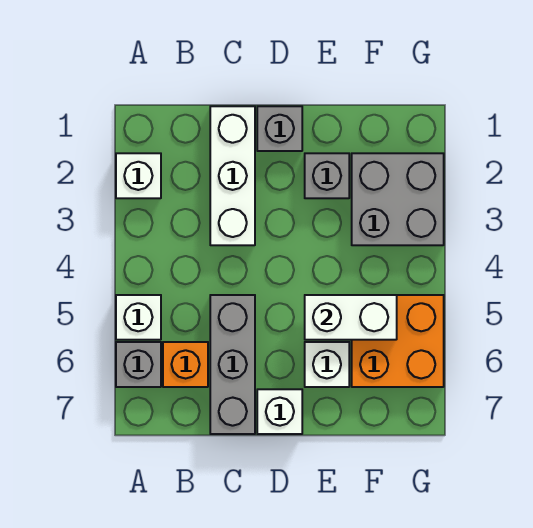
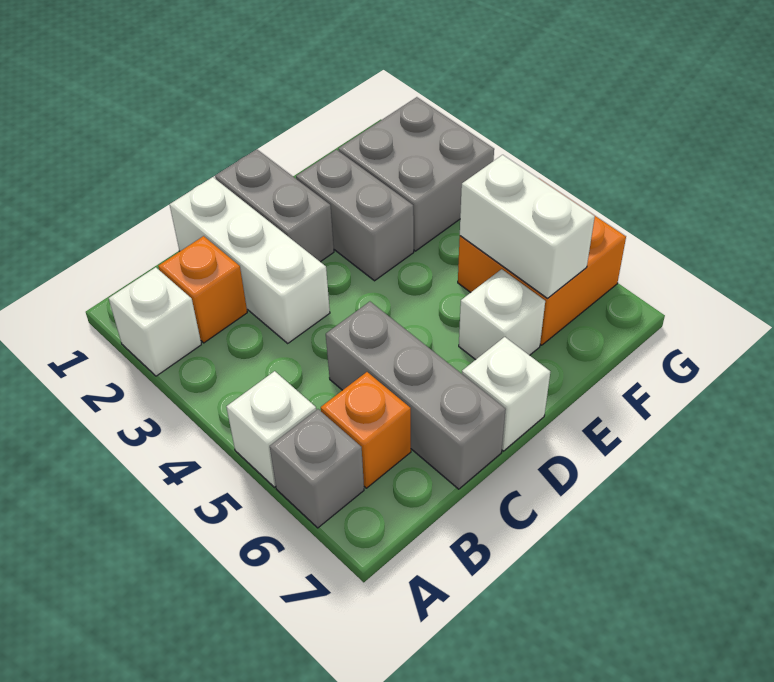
none -> orange 1x1 brick [158,236,247,343]
grey 1x1 brick [257,106,302,151] -> grey 1x2 brick [215,149,334,262]
grey 1x1 brick [305,153,349,198] -> grey 1x2 brick [296,150,414,281]
white 1x2 brick [305,295,397,340] -> white 1x2 brick turned to [460,155,595,298]

